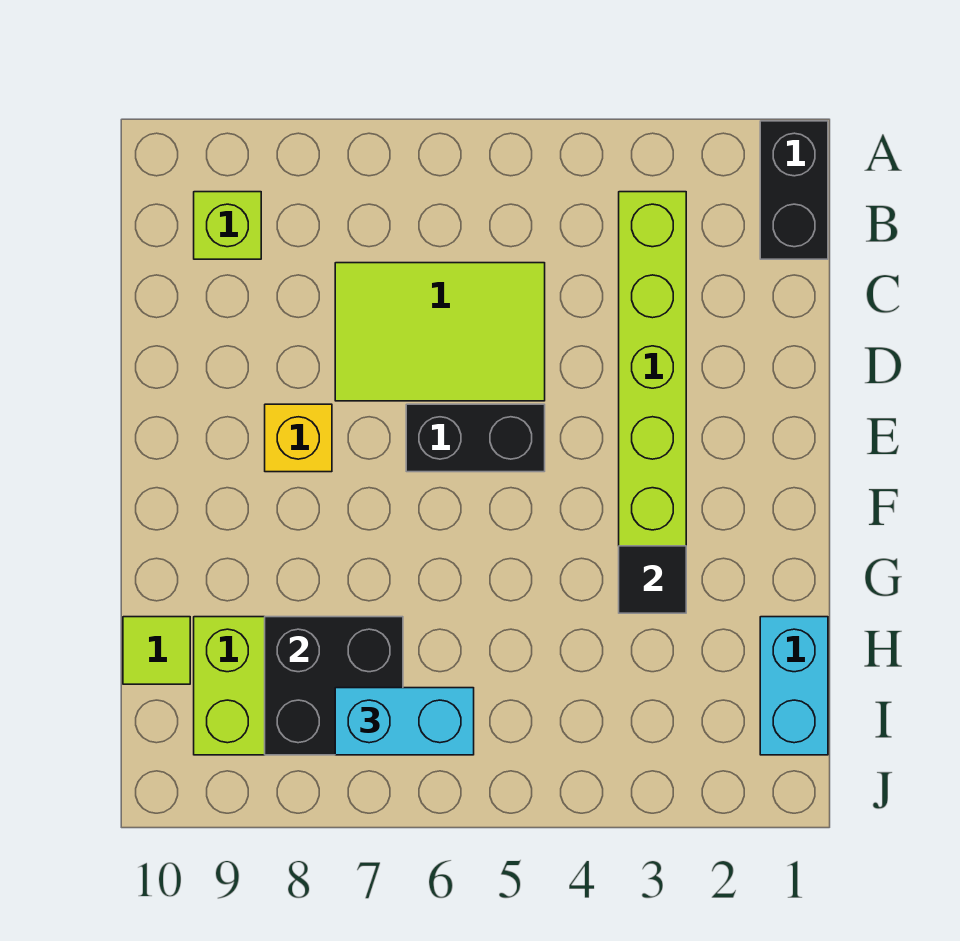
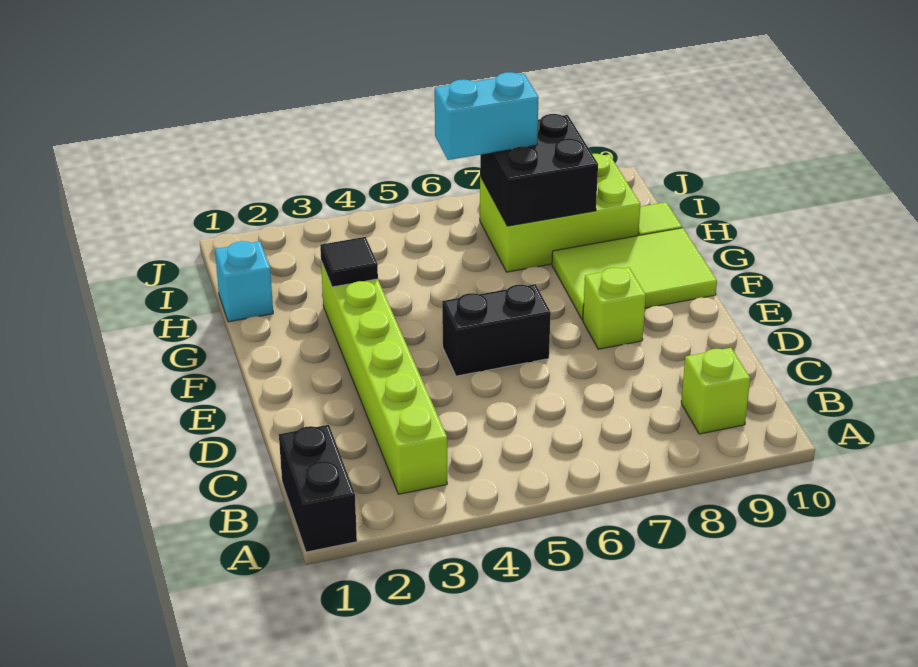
lime 2x3 tile [335,263,545,401] -> lime 2x3 tile moved to [552,228,717,320]
yellow 1x1 brick [265,404,332,472] -> lime 1x1 brick [583,267,646,349]
cyan 1x2 brick [760,617,828,755] -> cyan 1x1 brick [215,241,273,322]

